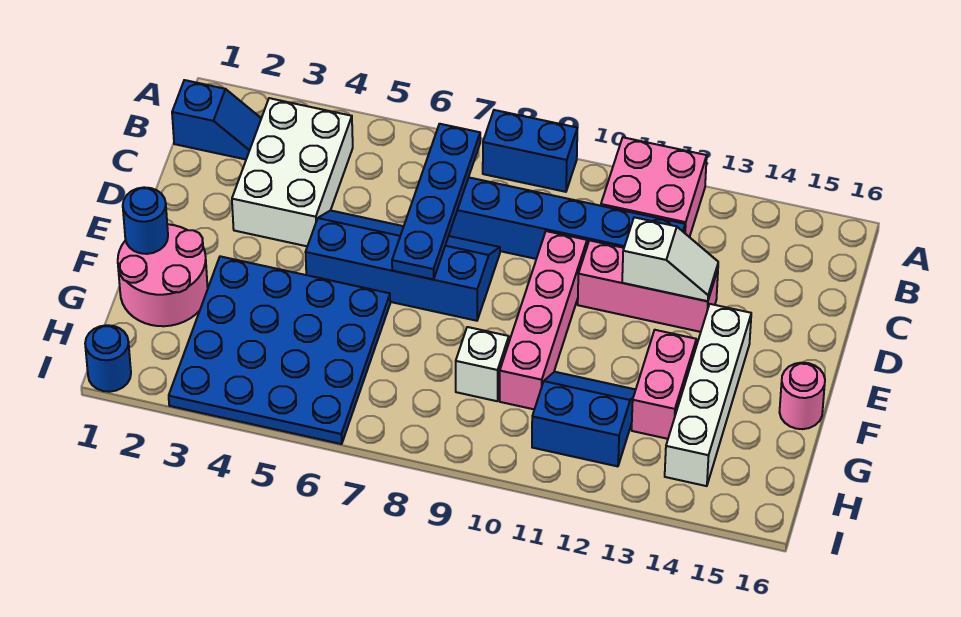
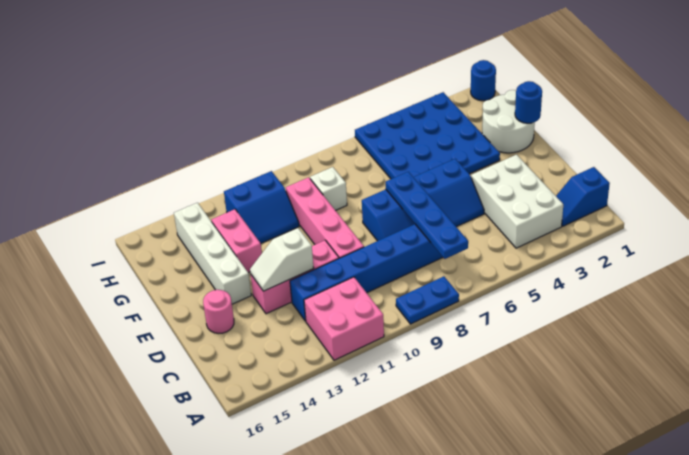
blue 1x2 brick [483,110,577,192] -> blue 1x2 plate [396,276,459,324]
pink 2x2 round brick [118,224,208,326] -> white 2x2 round brick [482,90,535,153]
pink 1x1 round brick [780,363,825,429] -> pink 1x1 round brick moved to [203,290,234,334]

